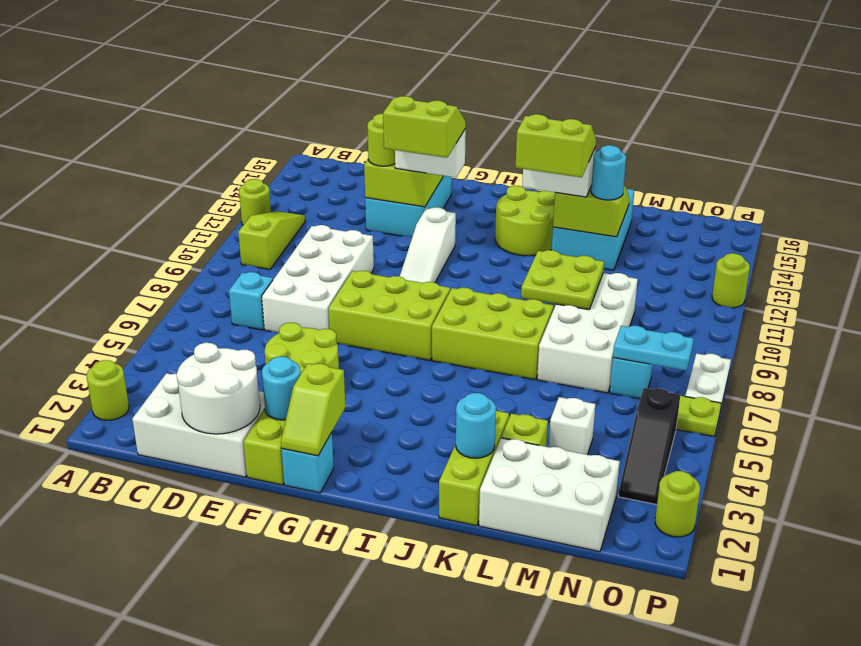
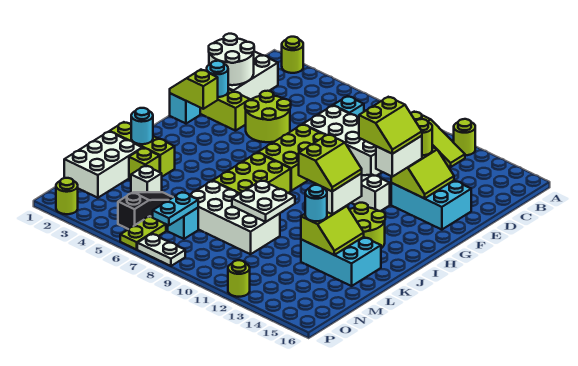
lime 2x2 plate [521,250,604,310] -> white 2x2 plate [232,180,295,222]
black 1x3 slope [618,388,680,505] -> black 1x3 slope turned to [118,192,173,229]

